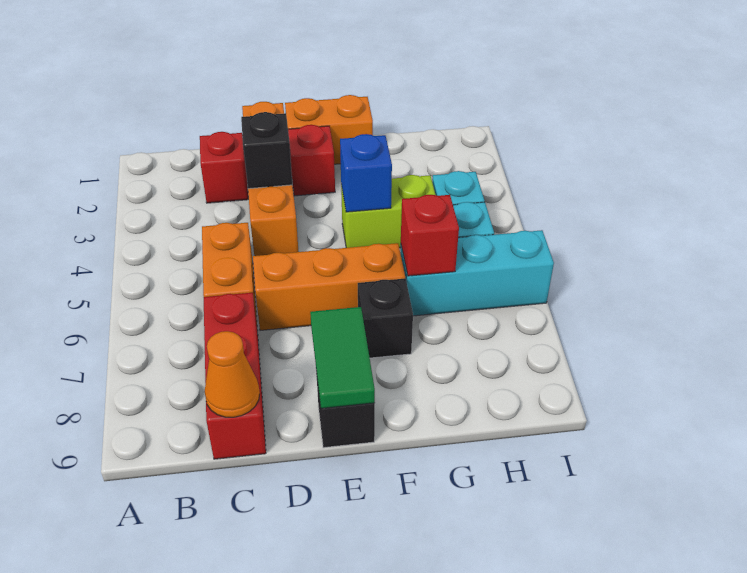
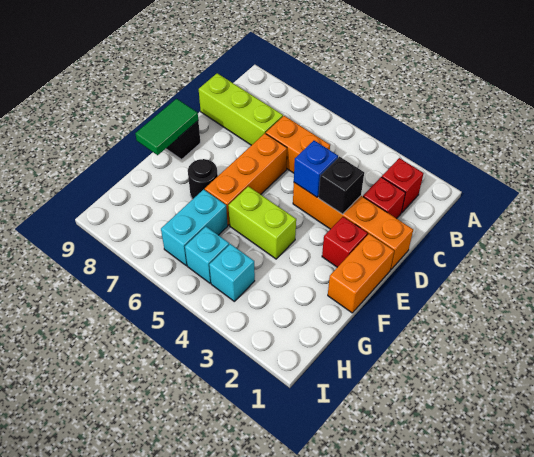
red 1x3 brick [204,293,266,459] -> lime 1x3 brick [199,73,283,145]
orange 1x1 cone [205,331,260,417] -> none
green 1x2 tile [310,307,375,408] -> green 1x2 tile turned to [135,99,198,155]
lime 1x2 brick [341,175,435,248] -> lime 1x2 brick turned to [228,186,296,259]
blue 1x1 brick [340,134,392,212] -> blue 1x1 brick moved to [294,141,338,197]
black 1x1 brick [358,278,413,358] -> black 1x1 round brick [188,159,218,199]
cyan 1x3 brick [400,230,554,316] -> cyan 1x2 brick [161,189,228,266]
red 1x1 brick [401,195,459,276] -> red 1x1 brick moved to [382,158,423,213]

